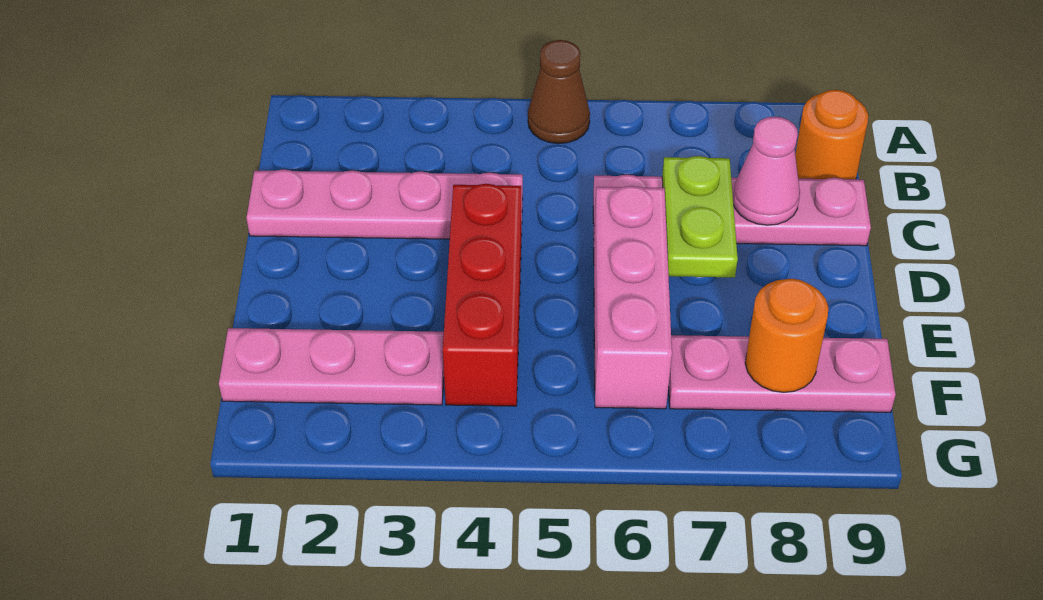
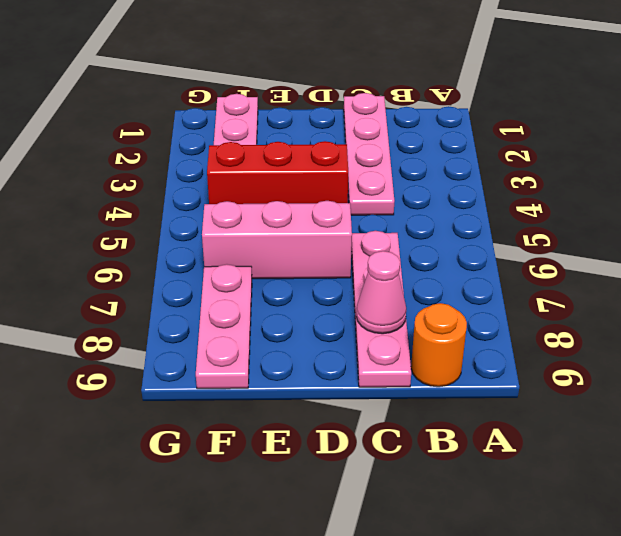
brown 1x1 cone [528,40,590,144] -> none
lime 1x2 plate [662,156,738,277] -> none
orange 1x1 round brick [745,279,829,392] -> none

